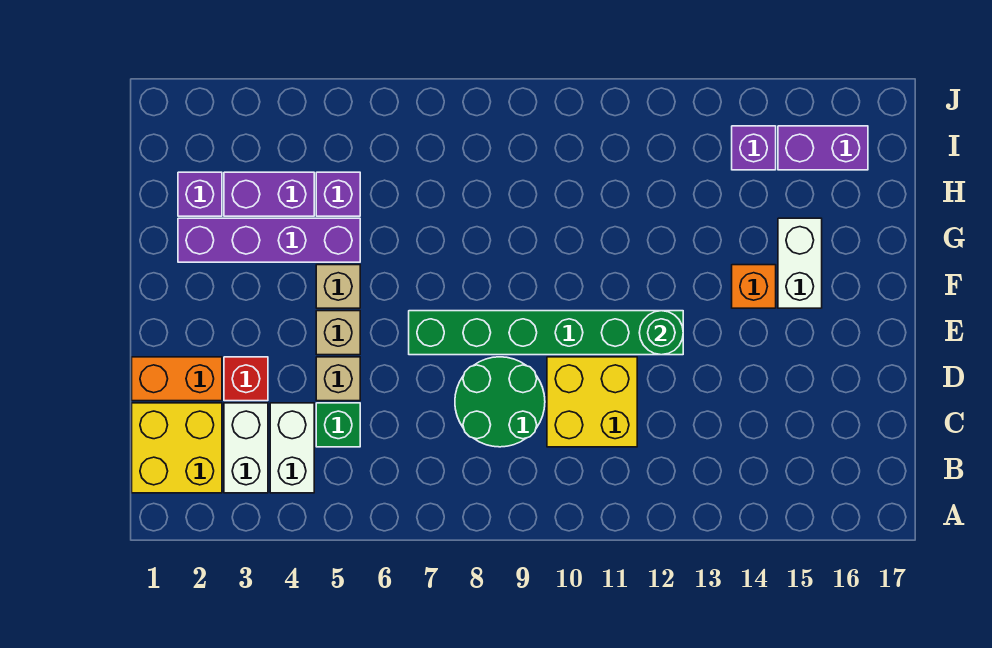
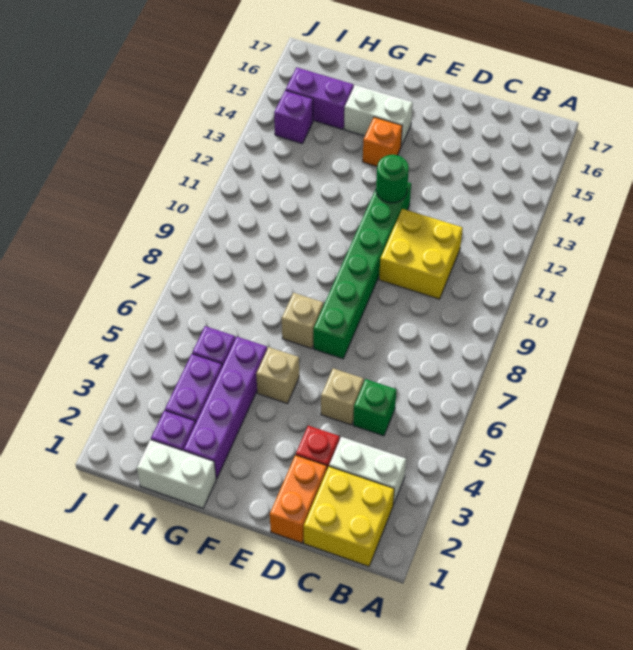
white 1x2 brick [270,403,314,493] -> white 1x2 brick moved to [137,440,216,508]
green 2x2 round brick [455,357,545,447] -> none
tan 1x1 brick [316,311,360,355] -> tan 1x1 brick moved to [282,293,323,348]
purple 1x2 brick [778,126,868,170] -> purple 1x2 brick turned to [286,68,354,129]

